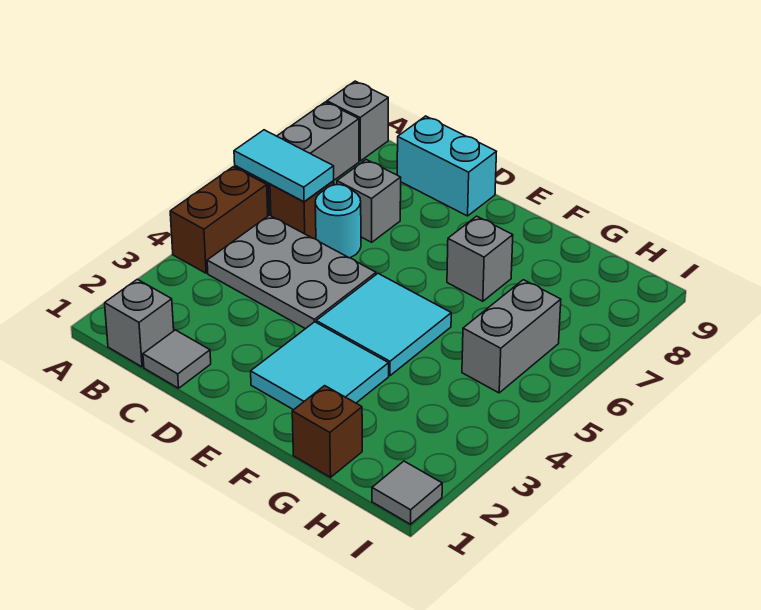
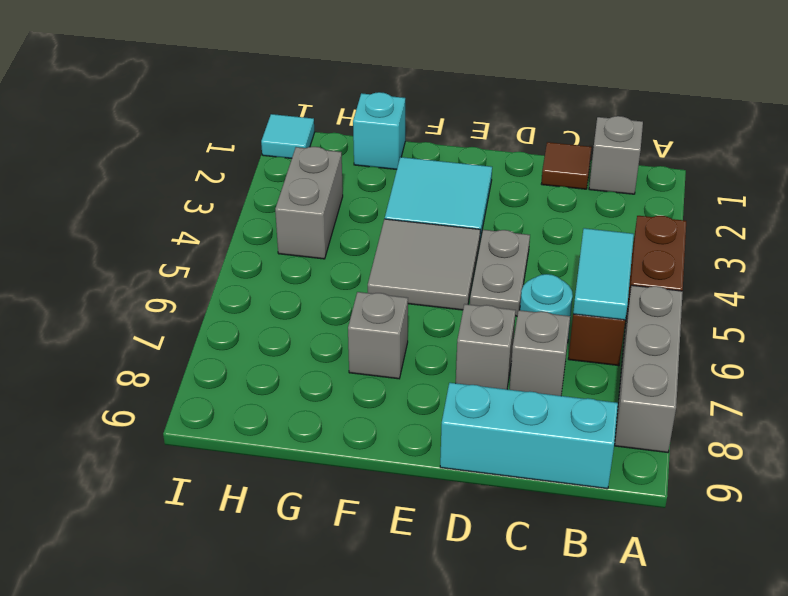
cyan 1x2 tile [234,130,334,202] -> cyan 1x2 tile turned to [573,228,634,320]
grey 1x1 brick [327,81,388,161] -> grey 1x1 brick moved to [456,304,516,389]
grey 2x3 plate [207,215,376,329] -> grey 1x2 plate [470,230,530,316]
grey 1x1 tile [143,330,211,388] -> brown 1x1 tile [541,142,592,189]
cyan 1x2 brick [397,116,496,216] -> cyan 1x3 brick [440,383,618,489]
cyan 2x2 tile [316,274,451,376] -> grey 2x2 tile [368,219,480,310]
brown 1x1 brick [292,386,362,477] -> cyan 1x1 brick [353,92,405,169]
grey 1x2 brick [462,280,561,393] -> grey 1x2 brick moved to [275,147,343,259]
grey 1x1 tile [372,461,442,524] -> cyan 1x1 tile [261,114,314,158]

